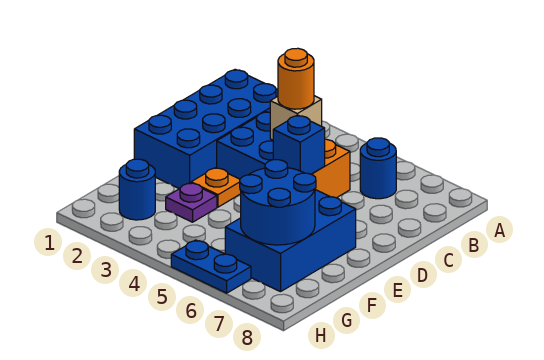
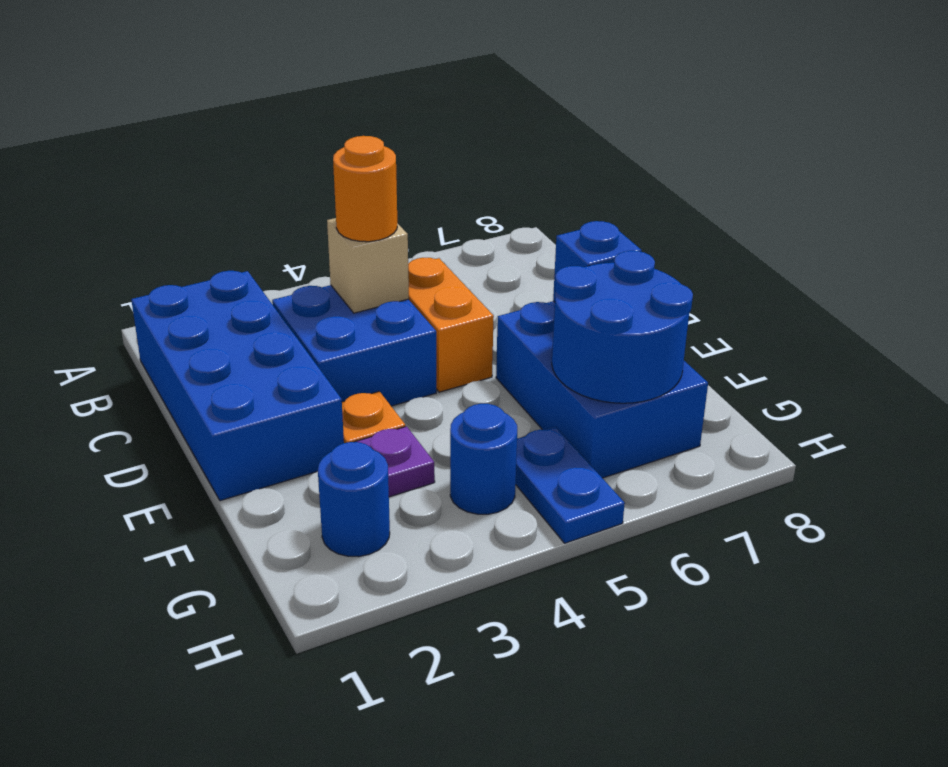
blue 1x1 round brick [360,138,396,199] -> blue 1x1 round brick moved to [450,404,517,514]
blue 1x1 brick [273,115,325,174] -> blue 1x1 brick moved to [553,221,642,302]
blue 1x2 plate [171,240,251,293] -> blue 1x2 plate turned to [516,427,625,543]

